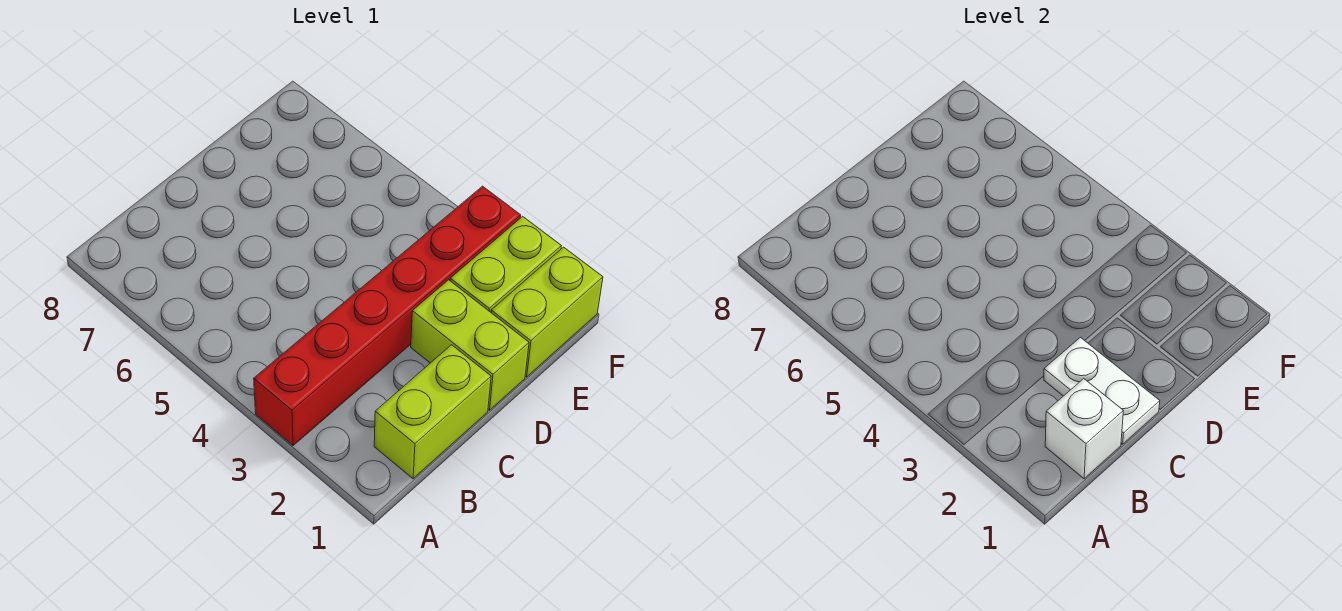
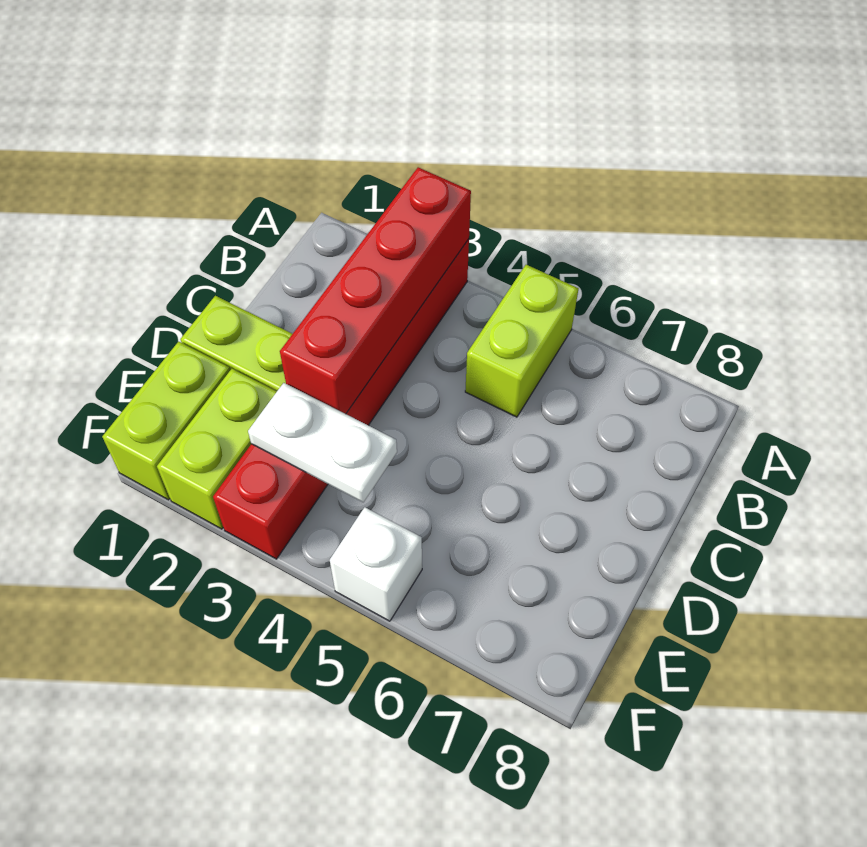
none -> red 1x4 brick [280,167,471,414]
lime 1x2 brick [374,345,491,479] -> lime 1x2 brick moved to [465,265,579,417]
white 1x1 brick [1045,379,1123,479] -> white 1x1 brick moved to [330,507,422,621]
white 1x2 plate [1044,337,1160,444] -> white 1x2 plate moved to [248,383,397,502]

